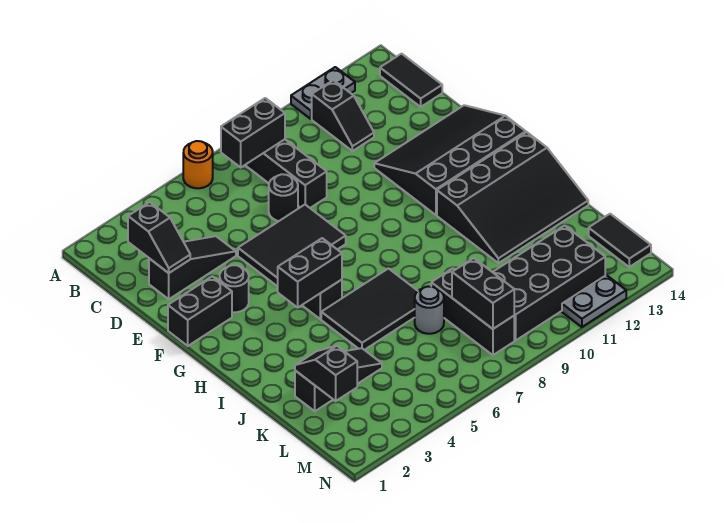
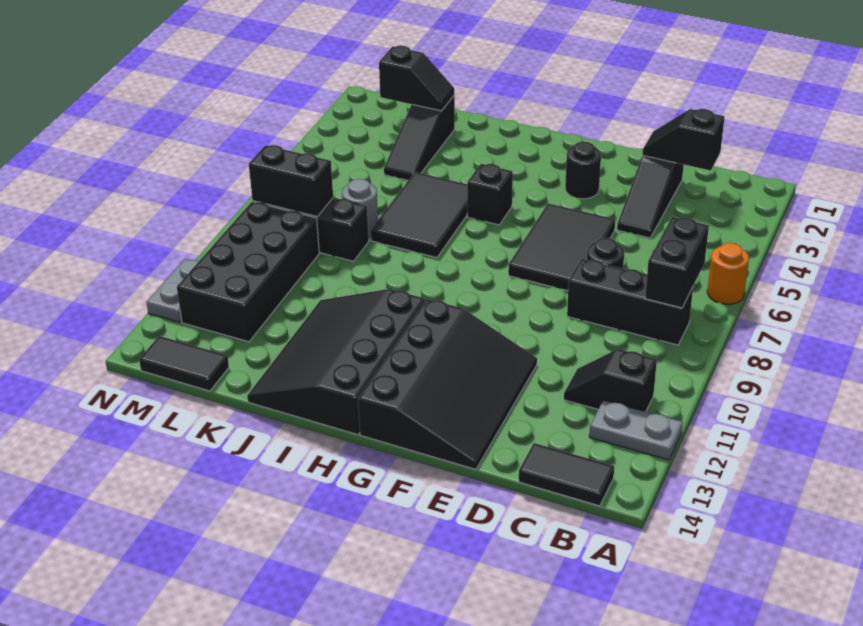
grey 1x2 plate [291,67,355,119] -> grey 1x2 plate turned to [589,400,683,460]
black 1x2 brick [168,276,232,346] -> none
black 1x2 brick [278,238,342,307] -> none

